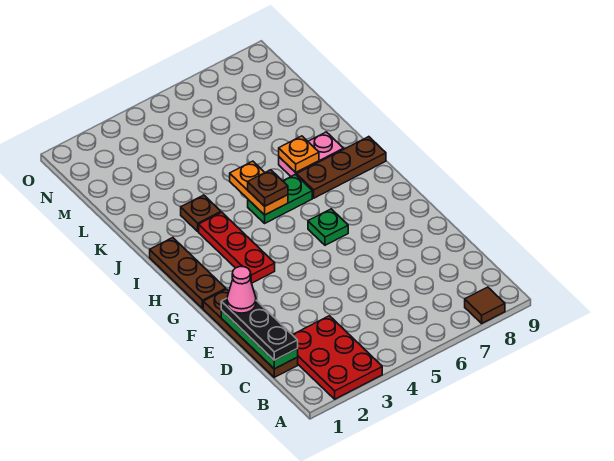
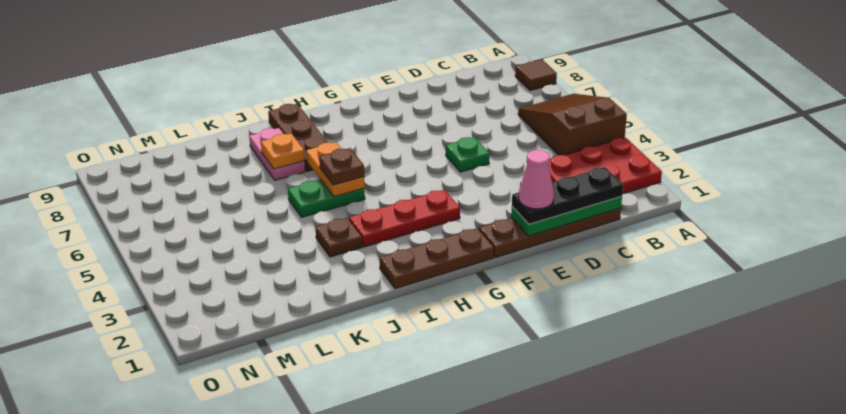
none -> brown 2x3 slope [518,94,627,155]
green 1x1 plate [308,209,348,245] -> green 1x1 plate moved to [446,137,490,172]
green 1x2 plate [248,174,312,223] -> green 1x2 plate turned to [288,180,365,217]
orange 1x2 plate [230,161,288,215] -> orange 1x2 plate turned to [306,142,365,197]

